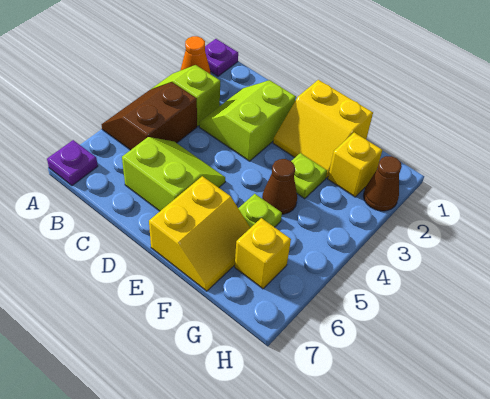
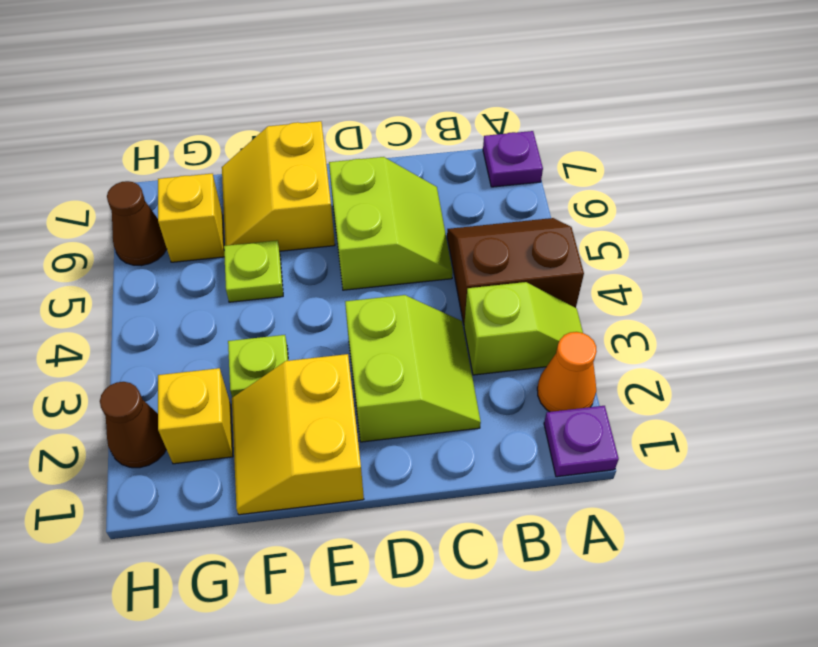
brown 2x2 slope [101,82,197,150] -> brown 2x2 slope turned to [447,218,584,324]
lime 2x2 slope [122,137,225,211] -> lime 2x2 slope turned to [329,157,453,290]
yellow 2x2 slope [273,80,373,178] -> yellow 2x2 slope turned to [232,354,364,515]
brown 1x1 cone [262,159,297,214] -> brown 1x1 cone moved to [107,181,167,266]

